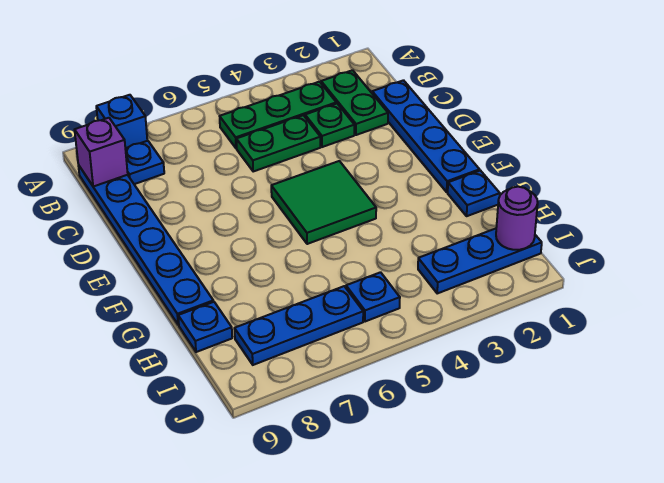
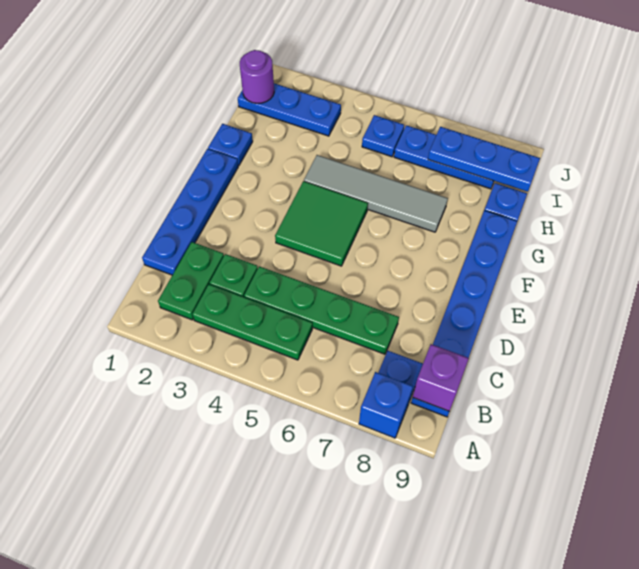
green 1x2 plate [236,115,320,171] -> green 1x4 plate [244,266,399,354]
none -> grey 1x4 tile [304,155,448,232]
none -> blue 1x3 plate [428,127,540,192]

